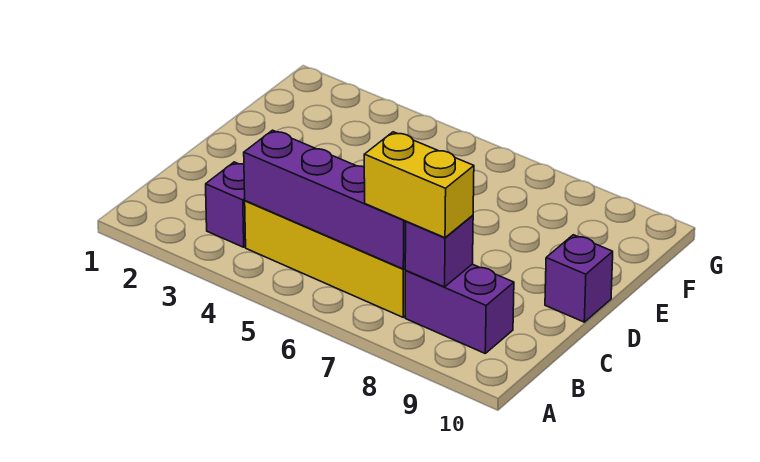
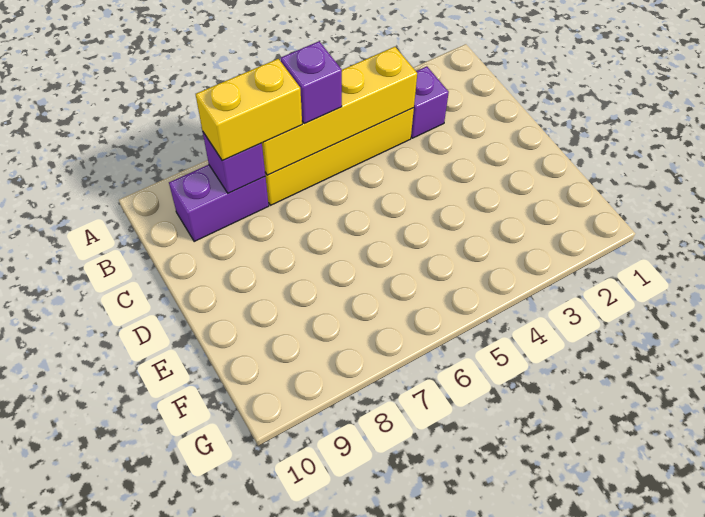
purple 1x4 brick [244,130,406,269] -> yellow 1x4 brick [262,47,417,175]
purple 1x1 brick [545,235,613,322] -> purple 1x1 brick moved to [280,41,342,124]

